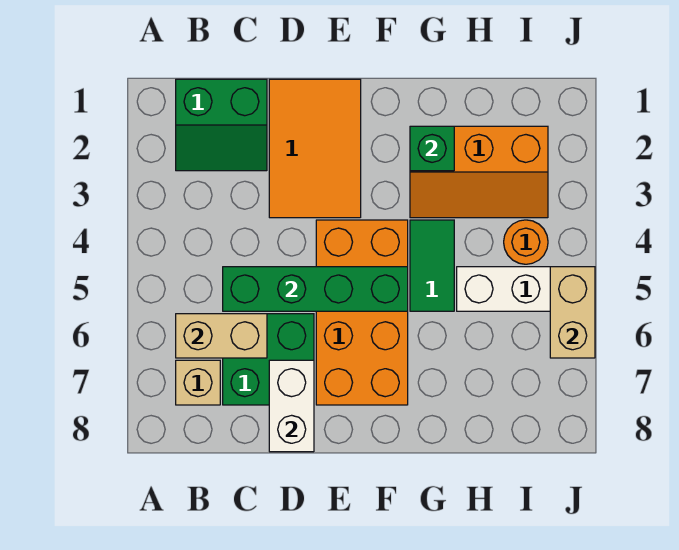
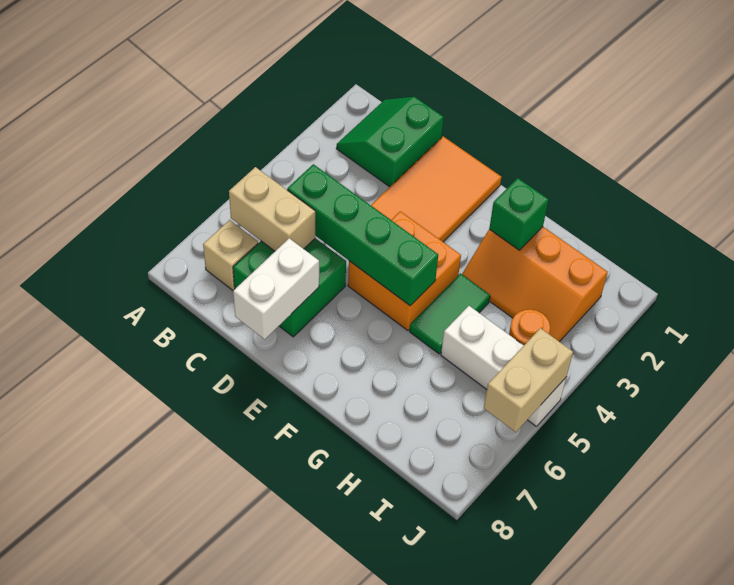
green 2x2 slope [176,79,267,171] -> green 2x2 slope turned to [336,97,444,187]
orange 2x4 brick [316,220,408,405] -> orange 2x2 brick [348,211,461,331]

